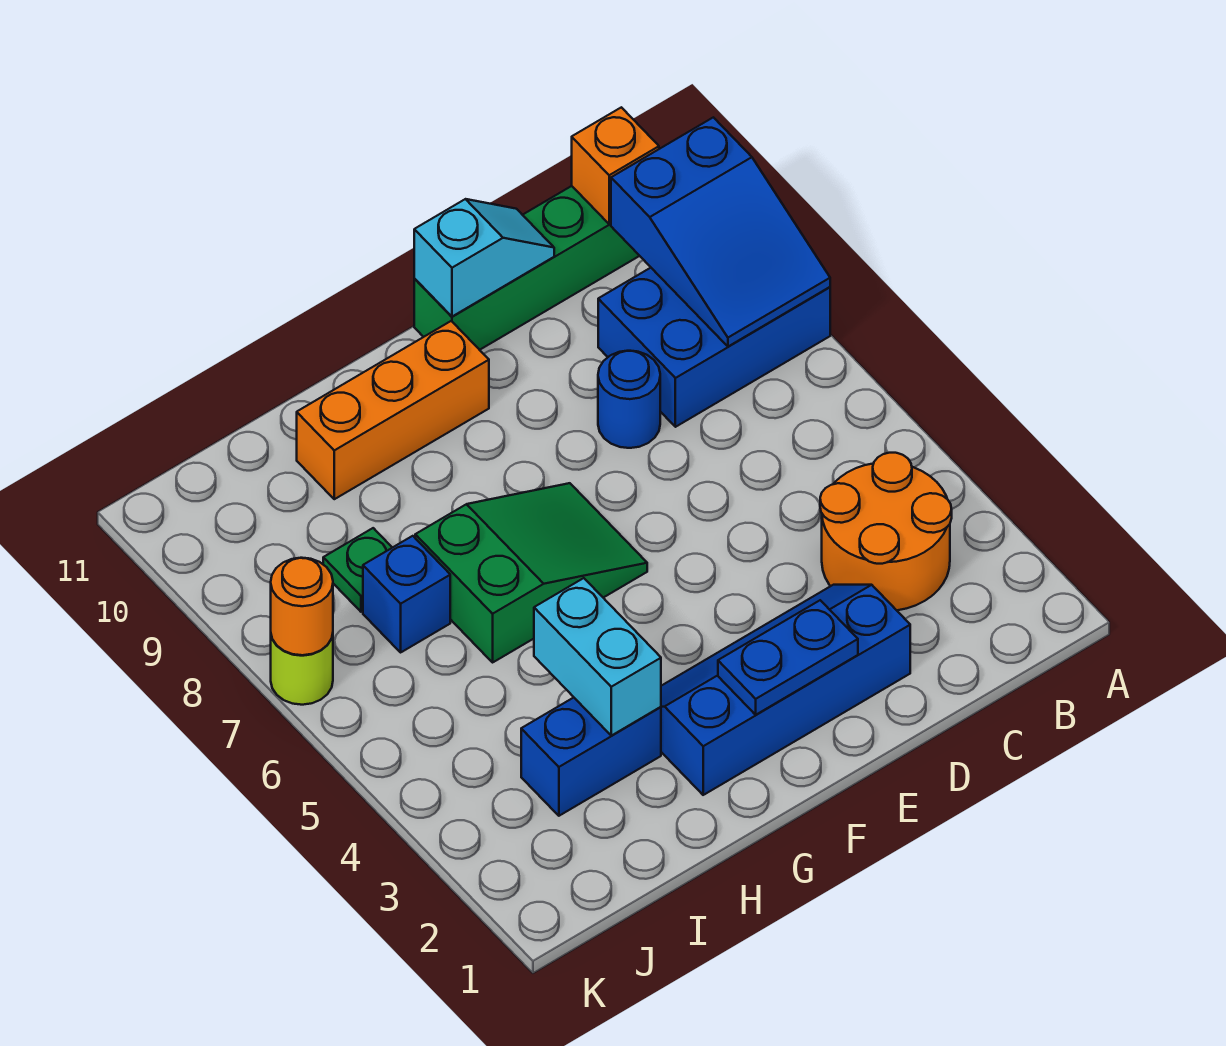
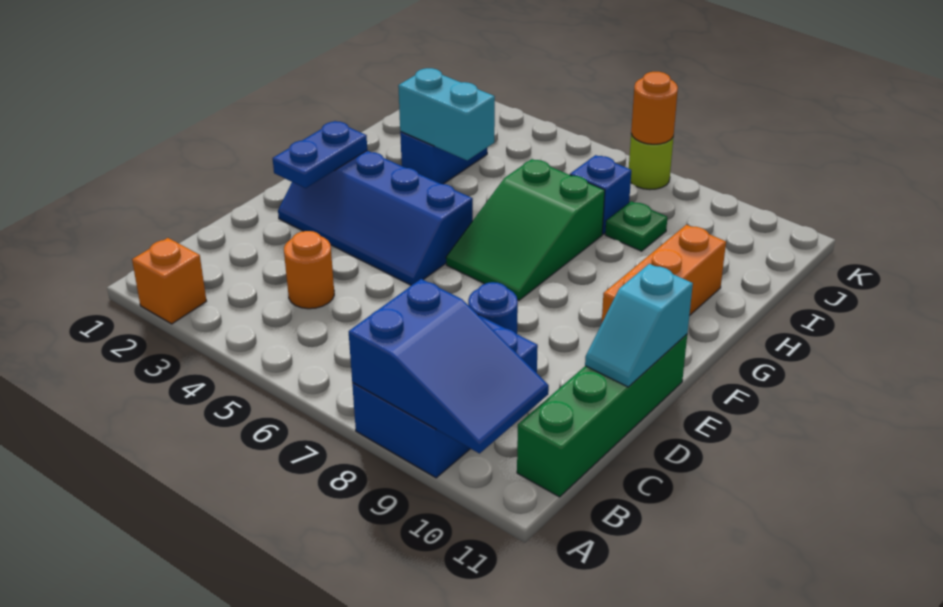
blue 2x3 slope [611,117,830,346] -> blue 2x3 slope turned to [349,279,549,453]
orange 2x2 round brick [820,453,952,610] -> orange 1x1 round brick [284,231,334,309]
orange 1x1 brick [572,107,659,224] -> orange 1x1 brick moved to [132,238,206,324]
blue 2x4 slope [661,585,910,795] -> blue 2x4 slope turned to [278,151,473,285]

